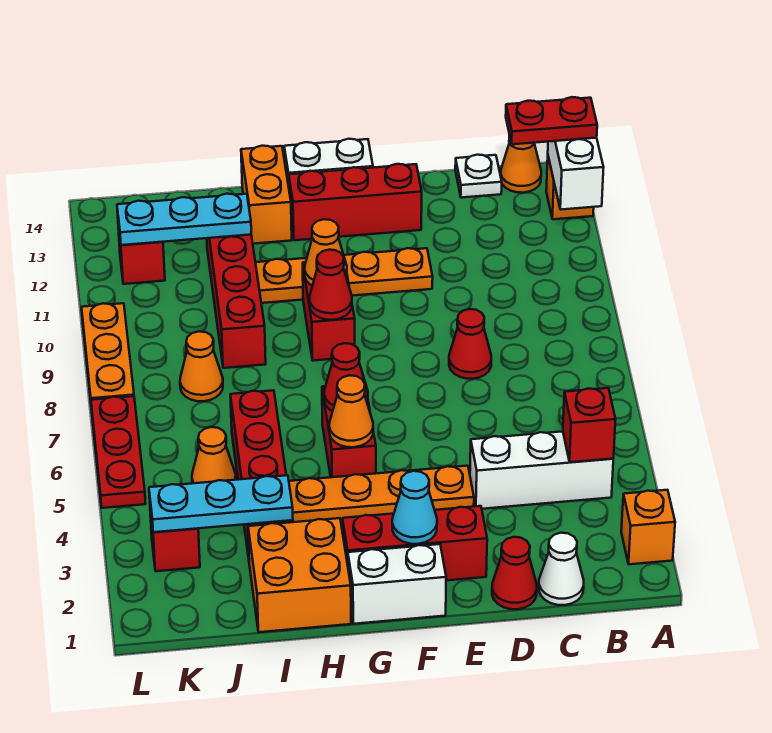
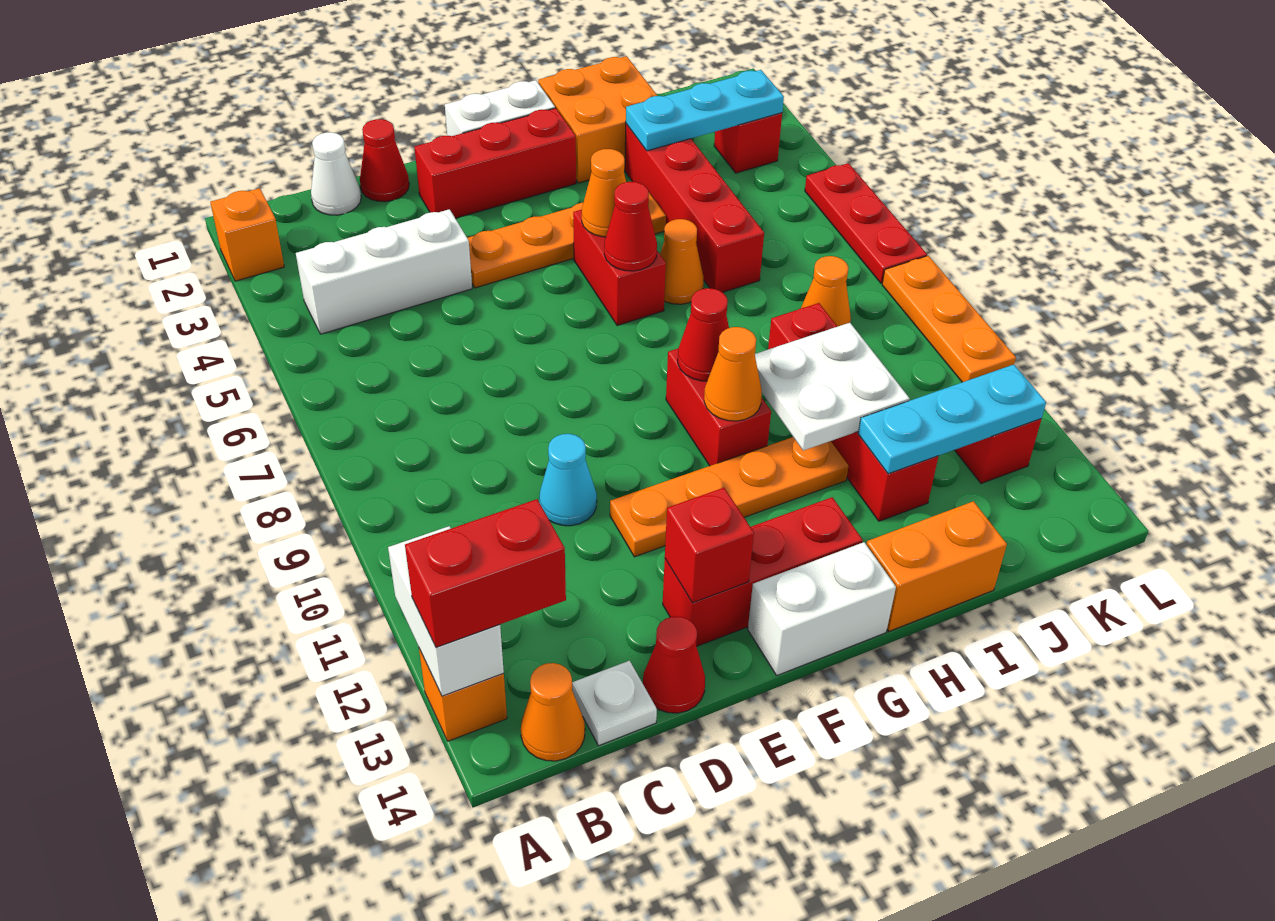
red 1x2 plate [506,97,597,144] -> red 1x2 brick [405,499,566,647]
red 1x1 brick [563,388,616,462] -> red 1x1 brick moved to [665,488,754,603]
red 1x1 cone [449,309,491,379] -> red 1x1 cone moved to [643,616,705,713]
cyan 1x1 cone [392,471,437,544] -> cyan 1x1 cone moved to [539,434,597,526]
none -> white 2x2 plate [755,323,910,450]
orange 1x2 brick [241,146,292,244] -> orange 1x2 brick turned to [866,501,1007,631]
orange 1x1 cone [192,427,236,483] -> orange 1x1 cone moved to [660,219,704,304]

